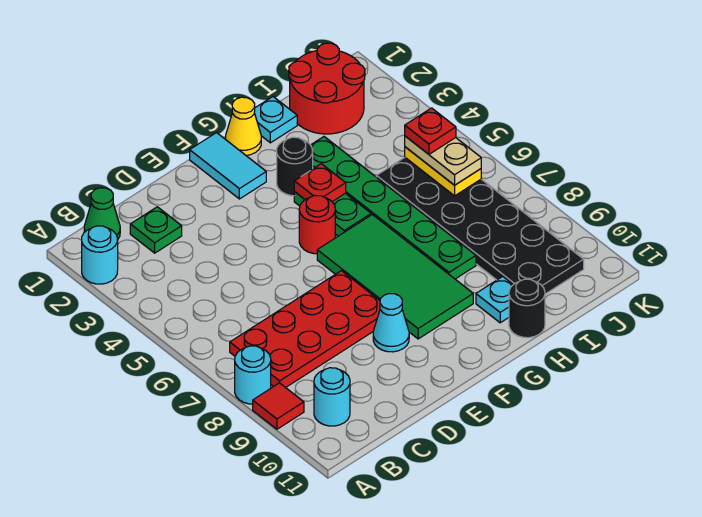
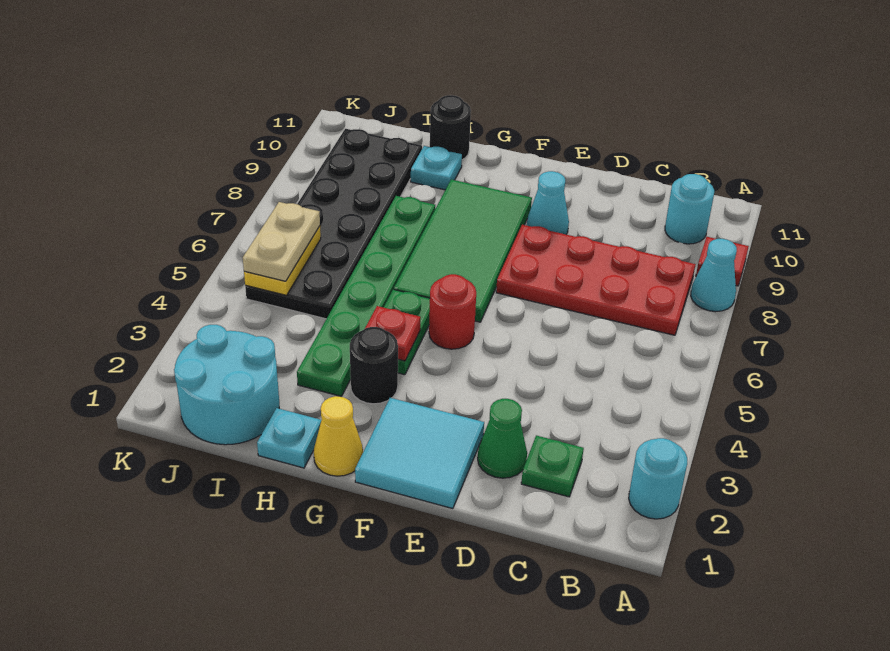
cyan 1x1 round brick [235,346,271,404] -> cyan 1x1 cone [691,239,737,312]
green 1x1 cone [84,188,120,239] -> green 1x1 cone moved to [478,399,527,478]
cyan 1x2 tile [190,133,266,199] -> cyan 2x2 tile [355,398,484,509]
red 2x2 round brick [289,43,365,134] -> cyan 2x2 round brick [174,325,279,445]
red 1x1 plate [405,108,456,154] -> none

